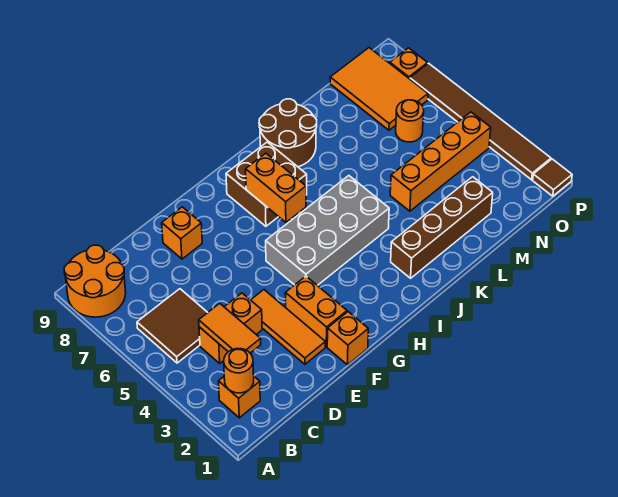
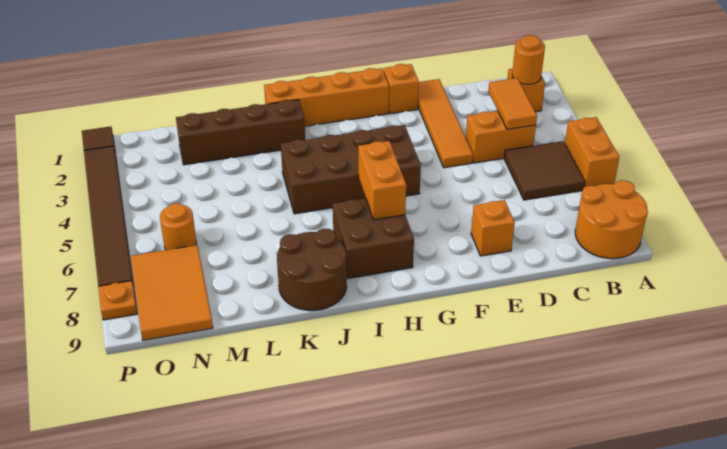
orange 1x3 tile [251,290,325,364] -> orange 1x4 tile [418,79,473,168]
orange 1x2 brick [285,276,347,347] -> orange 1x2 brick moved to [565,117,619,187]
grey 2x4 brick [266,176,389,285] -> brown 2x4 brick [281,125,421,214]
orange 1x4 brick [390,112,491,211] -> orange 1x4 brick moved to [264,68,389,126]

